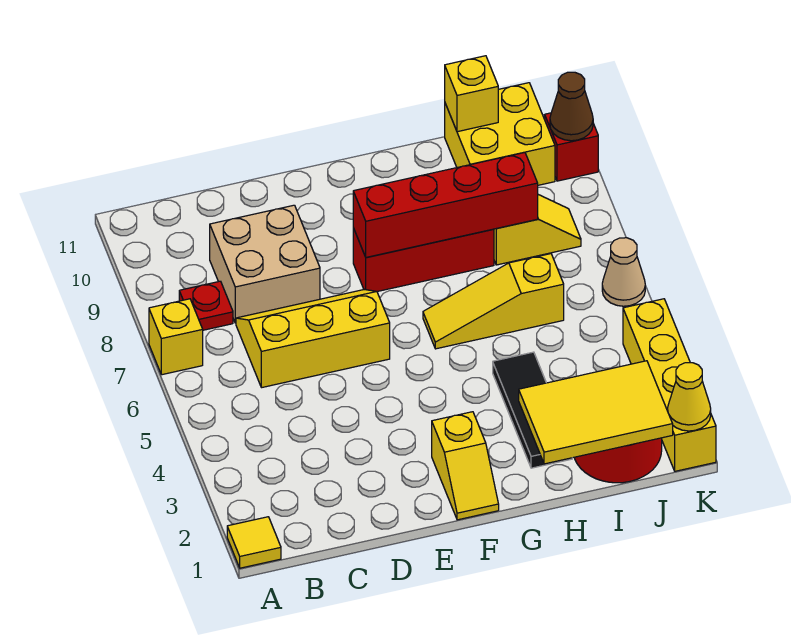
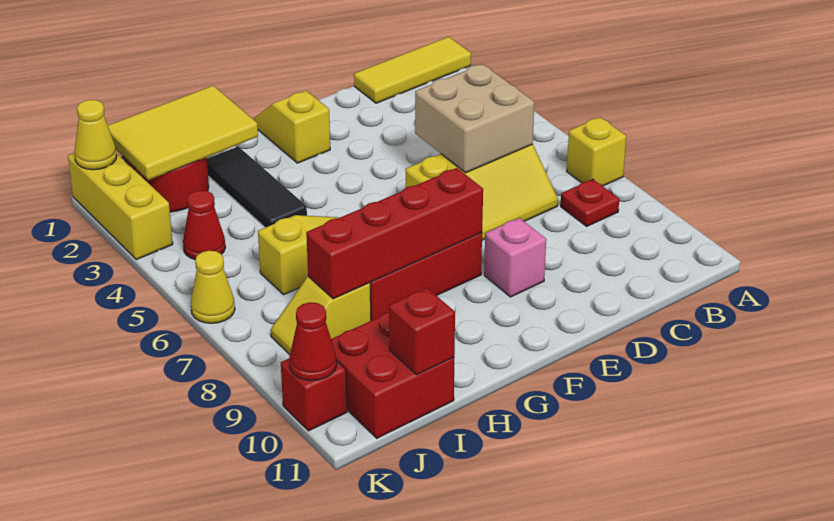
yellow 1x1 tile [227,517,281,568] -> yellow 1x3 tile [354,37,471,103]
tan 2x2 brick [210,205,320,323] -> tan 2x2 brick moved to [415,64,534,173]
none -> pink 1x1 brick [484,218,546,297]
yellow 2x2 brick [445,83,555,185] -> red 2x2 brick [331,312,454,438]
yellow 1x1 brick [445,56,498,132] -> red 1x1 brick [389,288,455,375]
none -> red 1x1 cone [183,190,226,259]
yellow 1x4 brick [623,299,716,471] -> yellow 1x3 brick [68,153,173,260]
tan 1x1 cone [602,238,645,306] -> yellow 1x1 cone [191,251,235,323]
brown 1x1 cone [550,72,593,141] -> red 1x1 cone [289,302,337,381]

